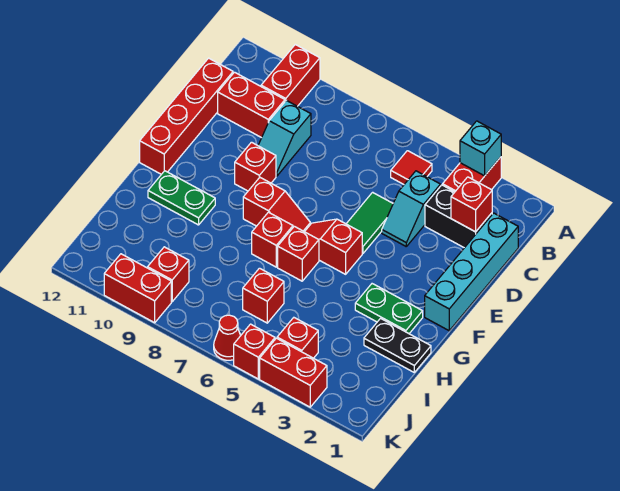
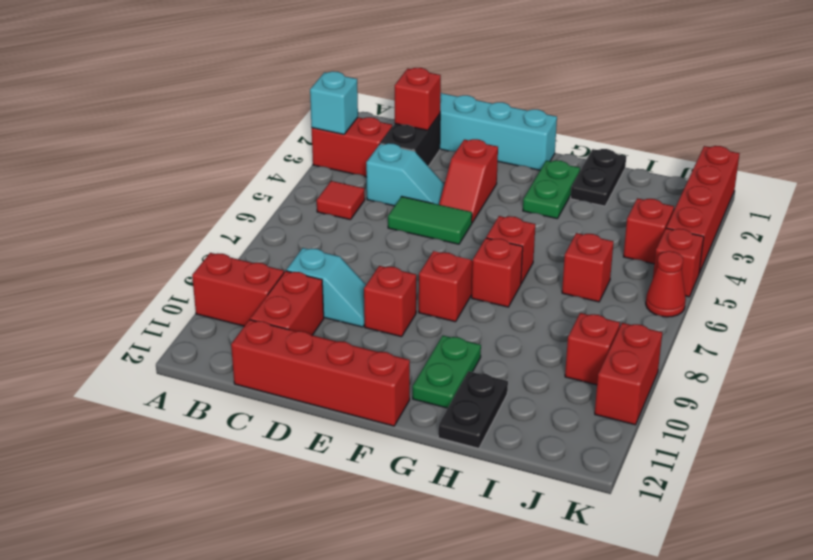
red 1x2 slope [305,219,362,274] -> red 1x2 slope moved to [439,139,498,223]
none -> black 1x2 plate [438,371,508,448]
red 1x2 brick [260,338,327,407] -> red 1x4 brick [666,146,740,273]

